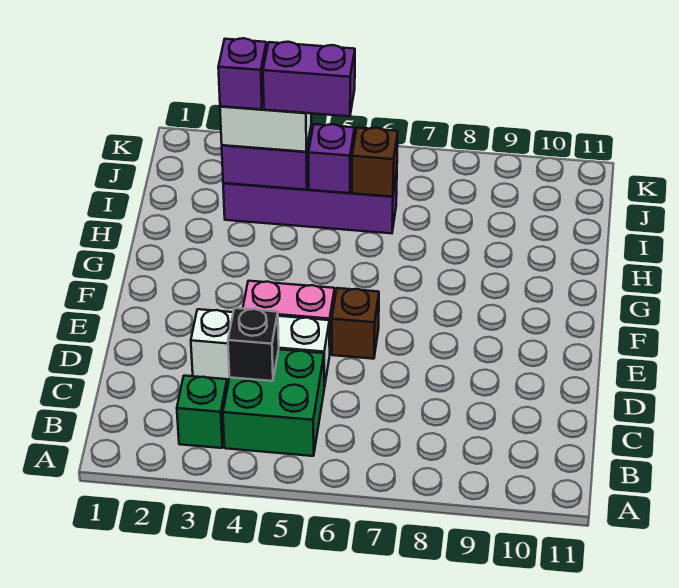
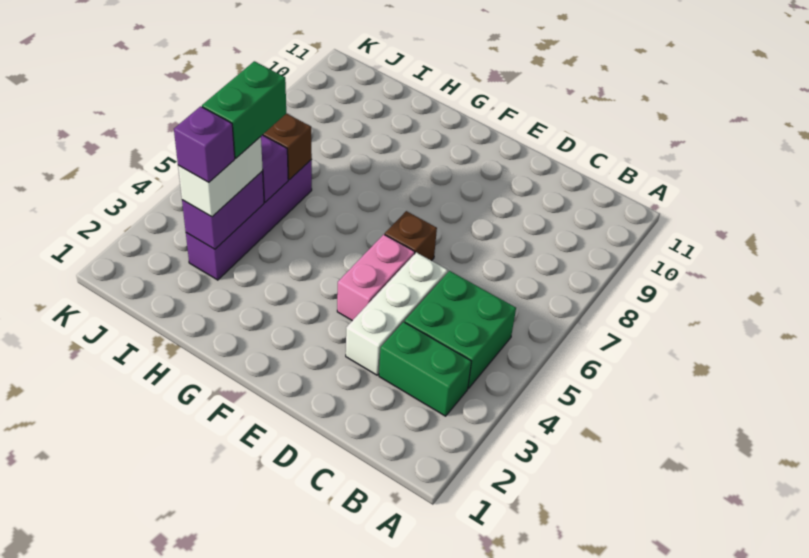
green 1x1 brick [177,376,227,448] -> green 1x2 brick [379,322,471,416]
black 1x1 brick [228,308,279,381] -> none
purple 1x2 brick [263,42,355,116] -> green 1x2 brick [202,61,286,158]

